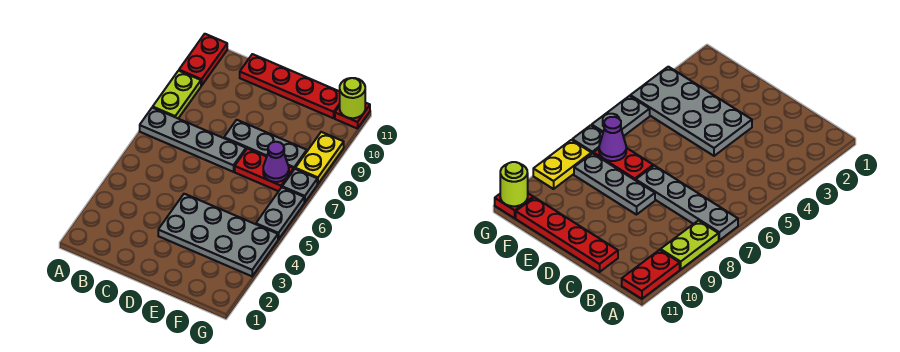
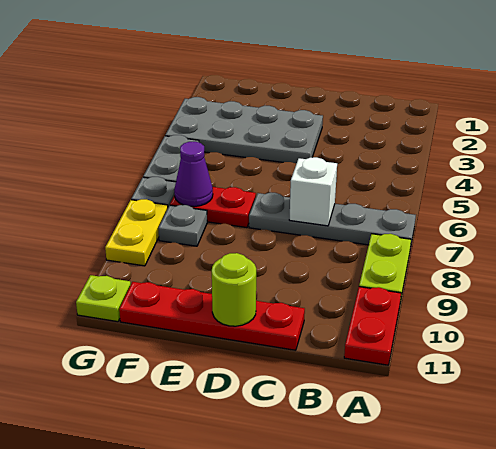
none -> white 1x1 brick [289,157,337,226]
grey 1x3 plate [224,120,307,169] -> grey 1x1 plate [158,205,207,246]
red 1x1 plate [335,103,370,129] -> lime 1x1 plate [76,275,131,322]
lime 1x1 round brick [340,78,365,118] -> lime 1x1 round brick moved to [212,253,256,326]

